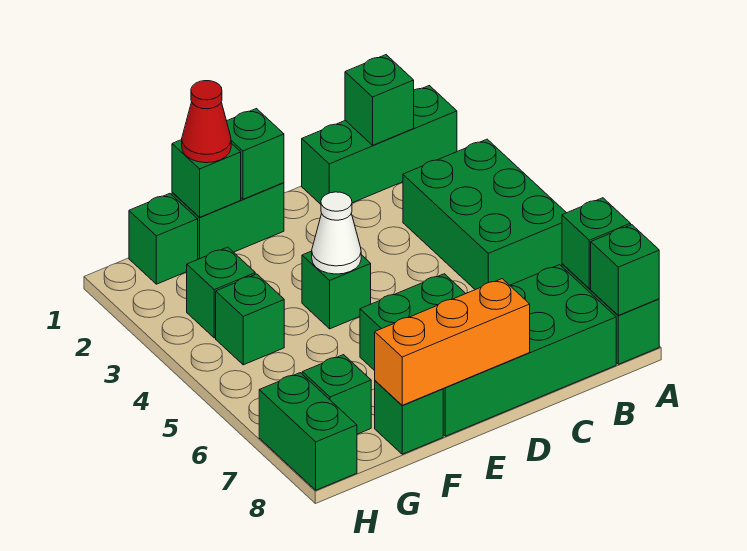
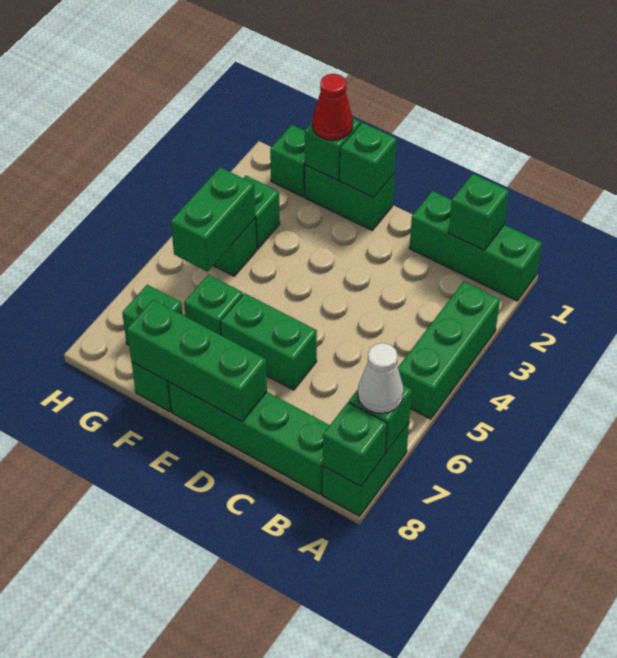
green 2x3 brick [403,139,566,290] -> green 1x3 brick [398,281,500,419]
green 2x4 brick [443,265,616,436] -> green 1x4 brick [168,382,330,494]
orange 1x3 brick [375,279,530,405] -> green 1x3 brick [127,300,267,422]
green 1x1 brick [302,251,371,329] -> green 1x1 brick moved to [184,275,243,335]
white 1x1 cone [312,192,361,274] -> white 1x1 cone moved to [358,343,404,414]
green 1x2 brick [259,373,357,490] -> green 1x2 brick moved to [171,167,256,272]

